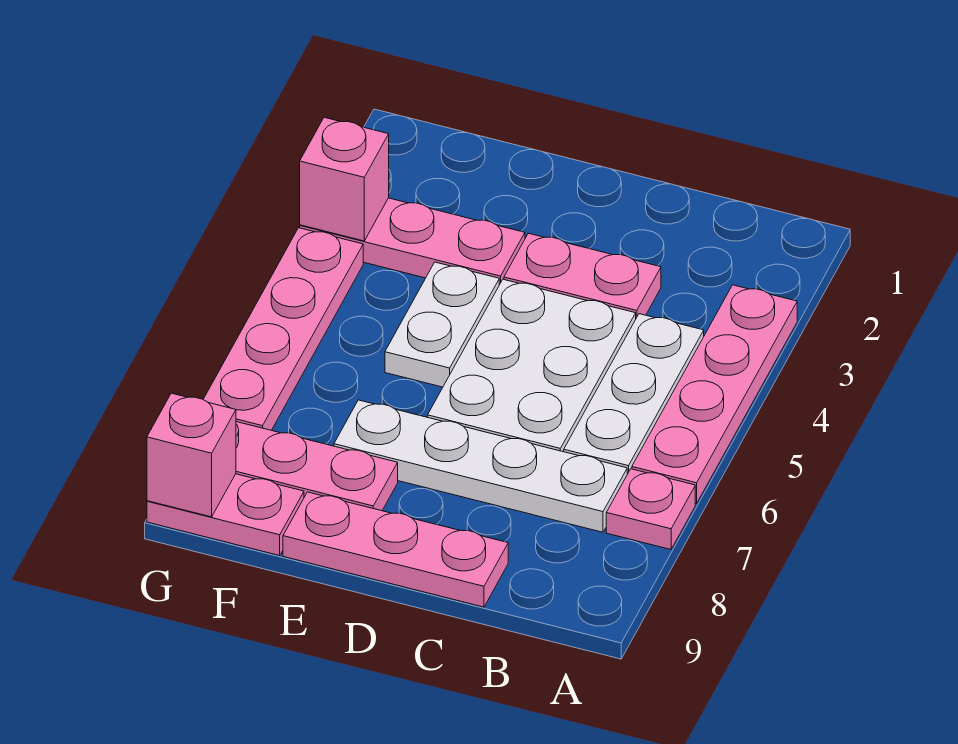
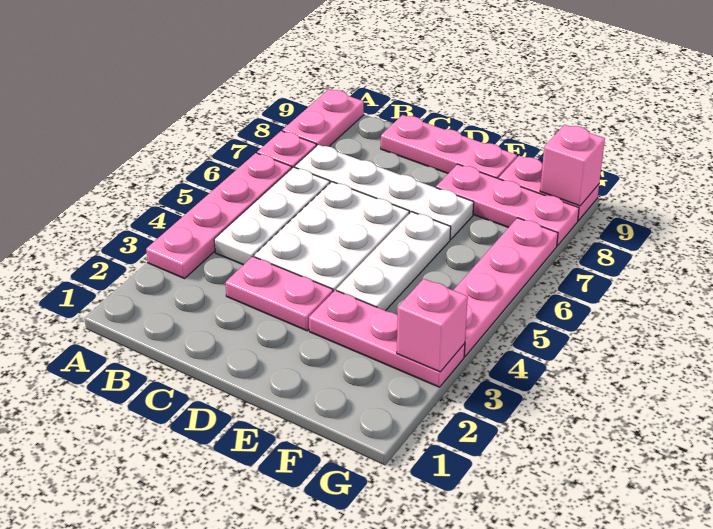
none -> pink 1x2 plate [282,89,364,146]
white 1x2 plate [385,262,499,387] -> white 1x3 plate [336,212,451,311]

